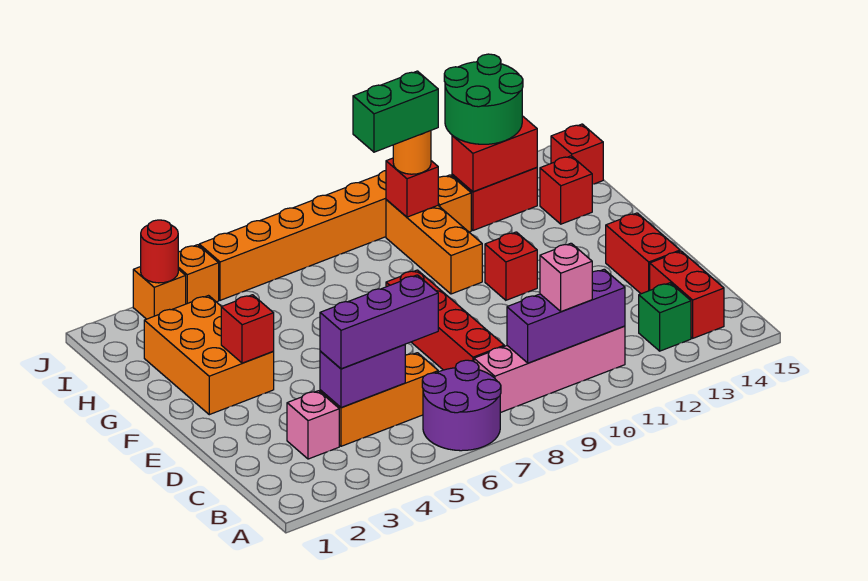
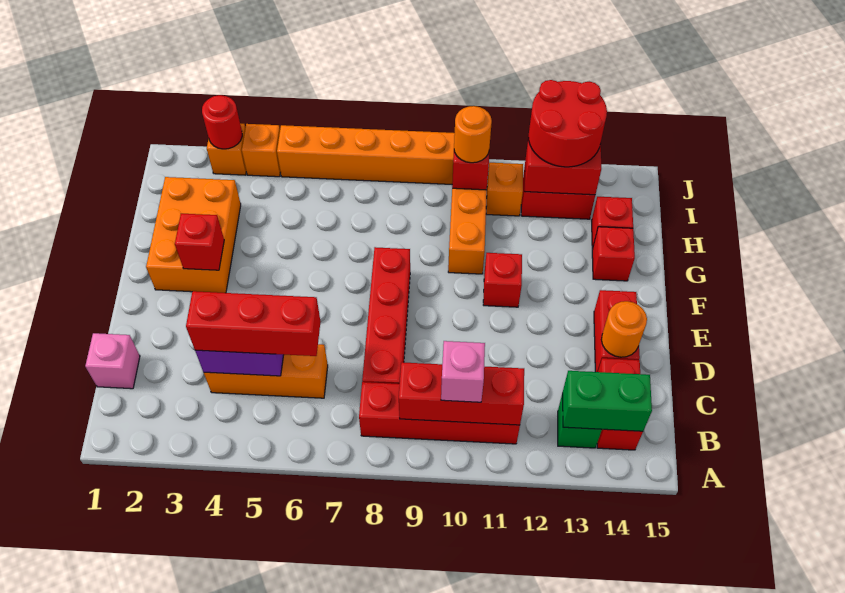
purple 2x2 round brick [422,360,501,451] -> none
pink 1x4 brick [474,326,625,413] -> red 1x4 brick [359,382,520,444]
purple 1x3 brick [507,269,625,363] -> red 1x3 brick [399,362,524,425]
pink 1x1 brick [287,391,339,459] -> pink 1x1 brick moved to [85,333,140,389]
purple 1x3 brick [320,275,438,369] -> red 1x3 brick [186,291,321,356]
none -> orange 1x1 round brick [601,301,647,357]
green 1x2 brick [353,71,438,152] -> green 1x2 brick moved to [563,371,652,431]
green 2x2 round brick [444,54,523,144] -> red 2x2 round brick [528,80,607,167]
red 1x1 brick [551,124,603,184] -> red 1x1 brick moved to [592,227,635,281]

